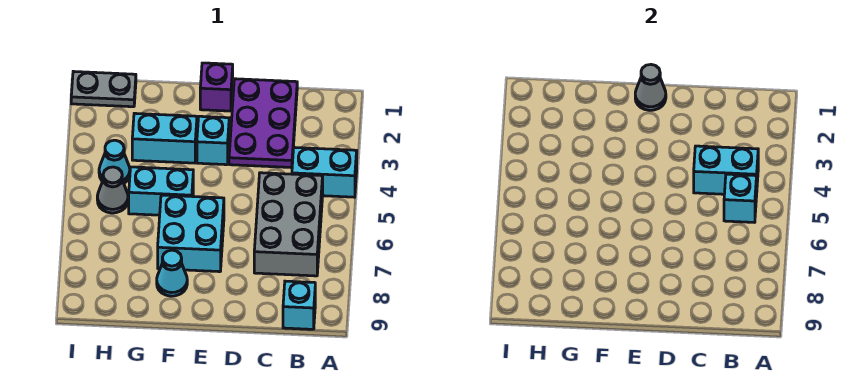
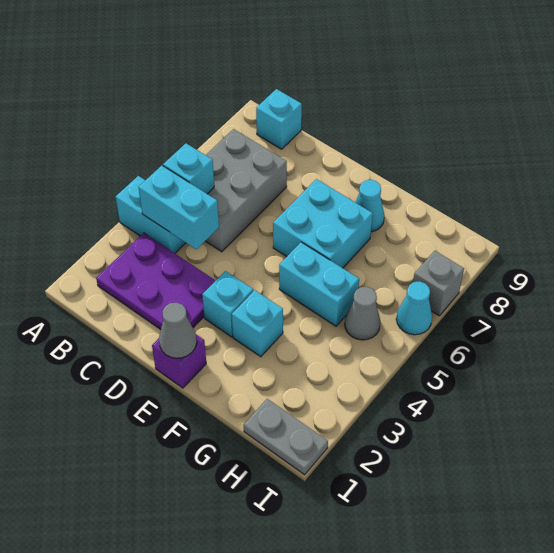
purple 2x3 plate [229,79,297,168] -> purple 2x3 plate turned to [96,233,216,330]
cyan 1x2 brick [132,113,197,163] -> cyan 1x1 brick [232,290,283,357]
cyan 1x1 cone [99,140,130,183] -> cyan 1x1 cone moved to [396,281,432,335]
none -> grey 1x1 brick [413,251,464,316]

